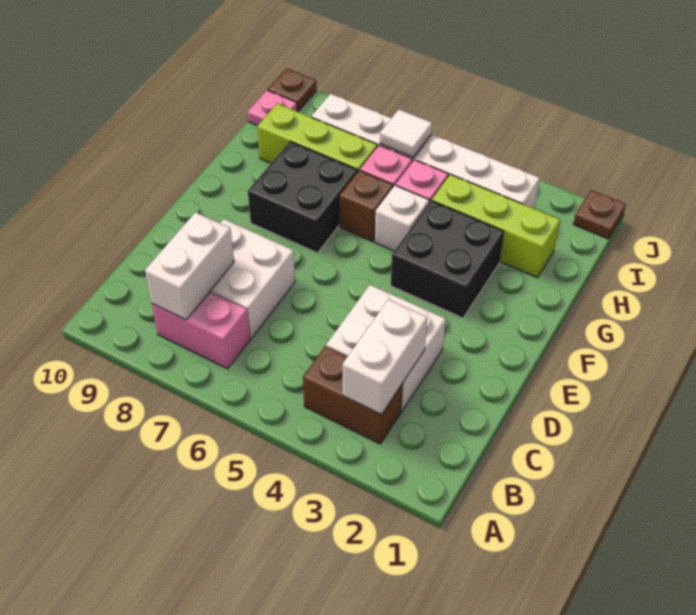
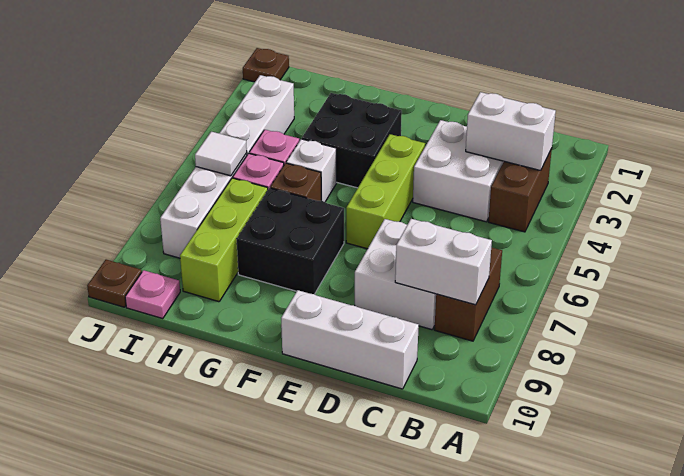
pink 1x2 brick [152,292,250,369] -> brown 1x2 brick [434,247,502,341]
none -> white 1x3 brick [281,290,419,389]
lime 1x3 brick [432,174,560,278] -> lime 1x3 brick moved to [346,134,425,249]

